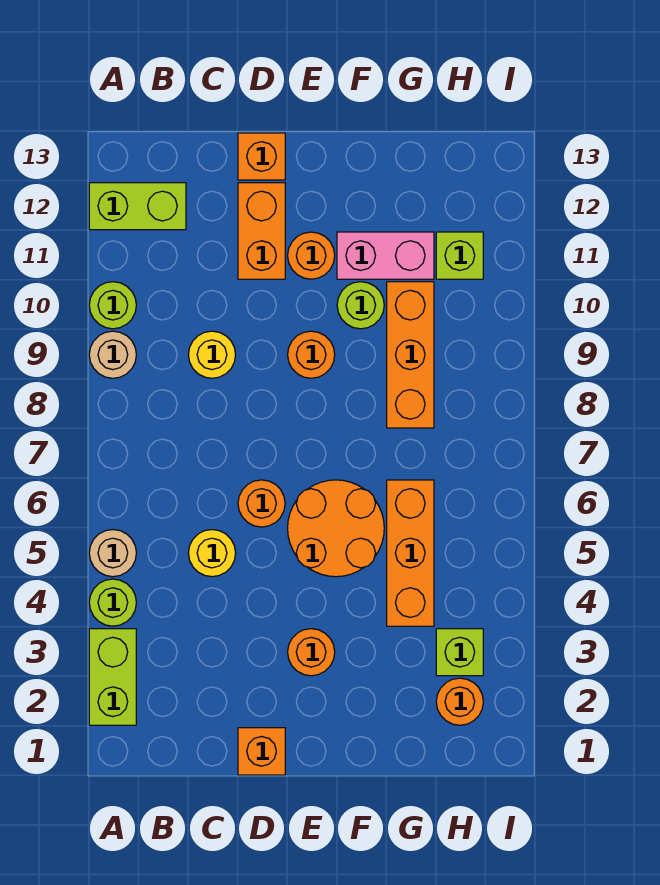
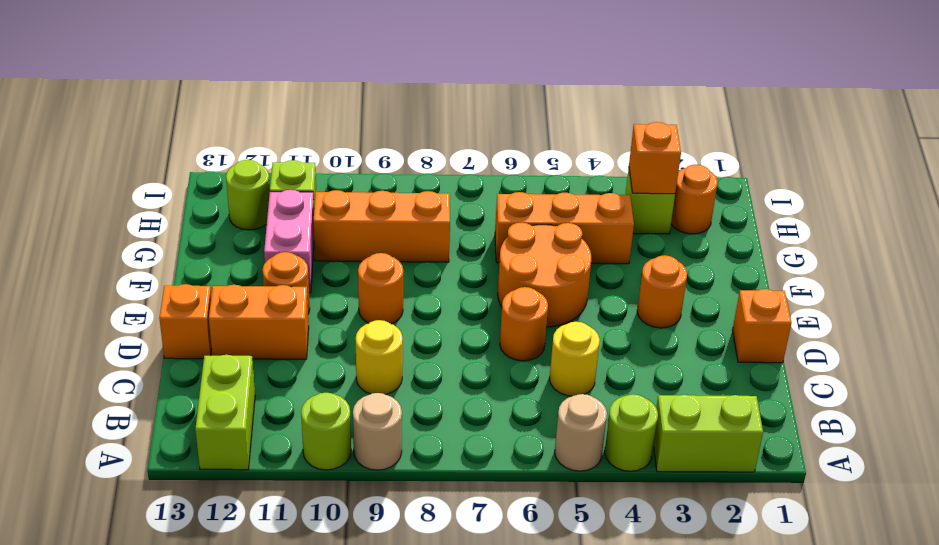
lime 1x1 round brick [337,282,384,329] -> lime 1x1 round brick moved to [226,160,270,230]
none -> orange 1x1 brick [629,122,681,194]

